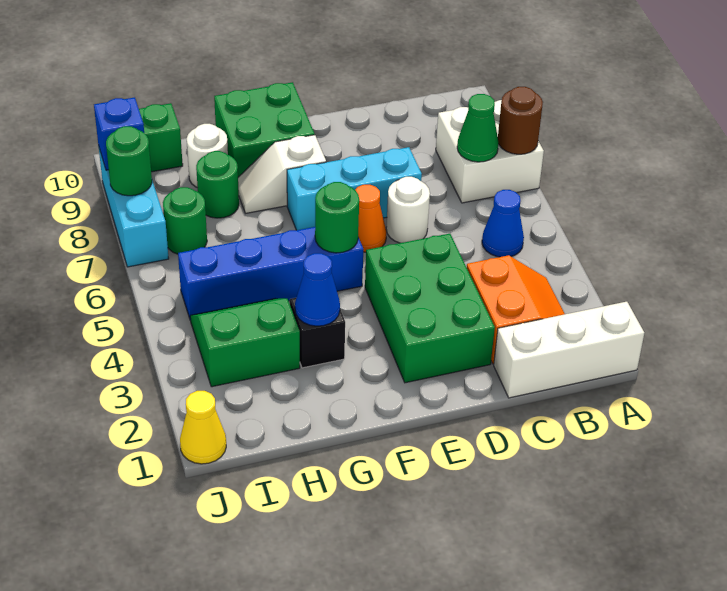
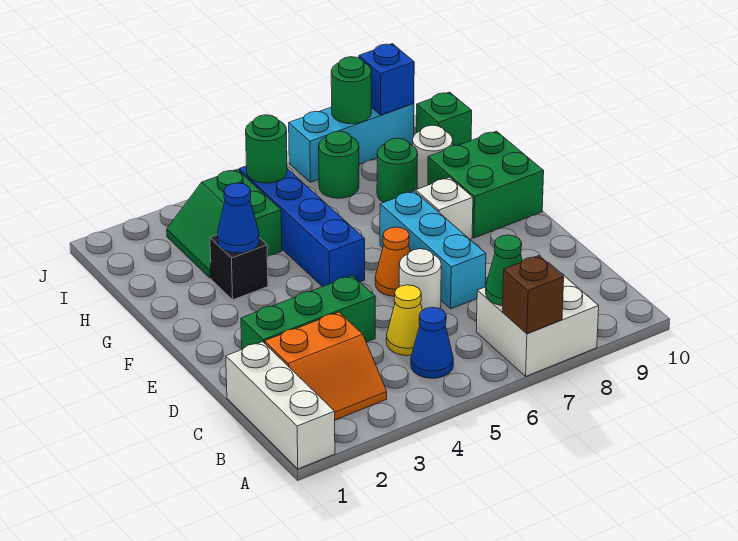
brown 1x1 round brick [498,87,543,154] -> brown 1x1 brick [503,256,564,334]
green 2x3 brick [365,234,495,383] -> green 1x3 brick [241,275,375,349]
green 1x1 round brick [315,182,359,253] -> green 1x1 round brick moved to [246,115,287,183]
green 2x2 slope [190,298,300,387] -> green 2x2 slope turned to [167,169,282,278]
yellow 1x1 cone [180,391,226,464] -> yellow 1x1 cone moved to [386,285,422,356]

